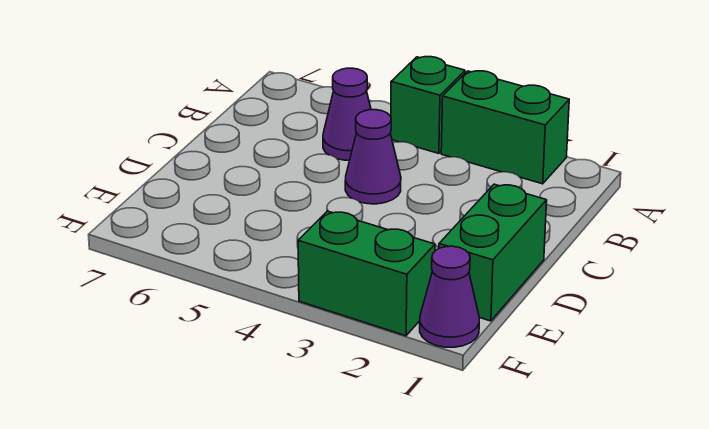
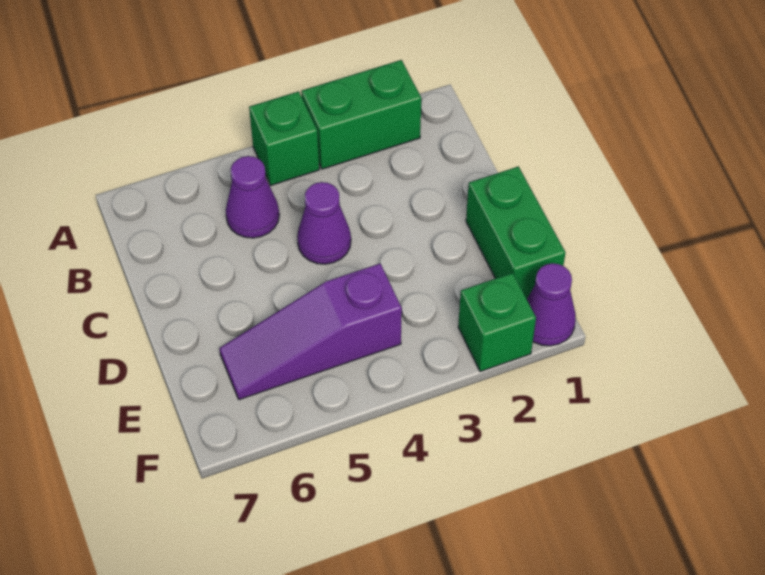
none -> purple 1x3 slope [219,263,402,400]
green 1x2 brick [298,211,435,336] -> green 1x1 brick [458,273,536,372]

